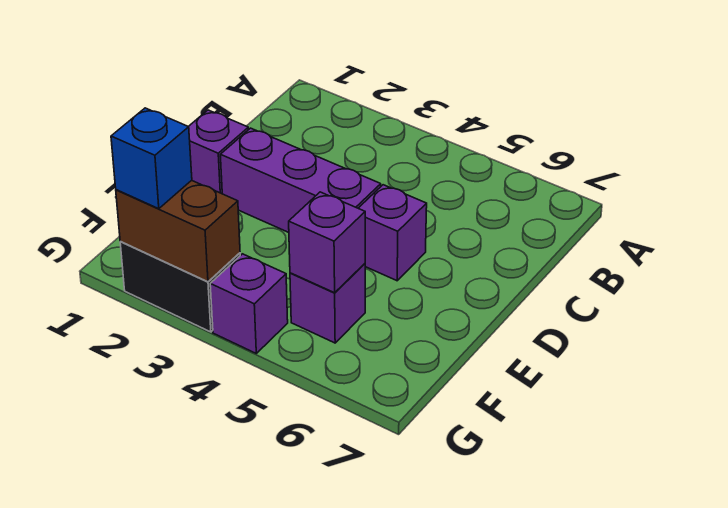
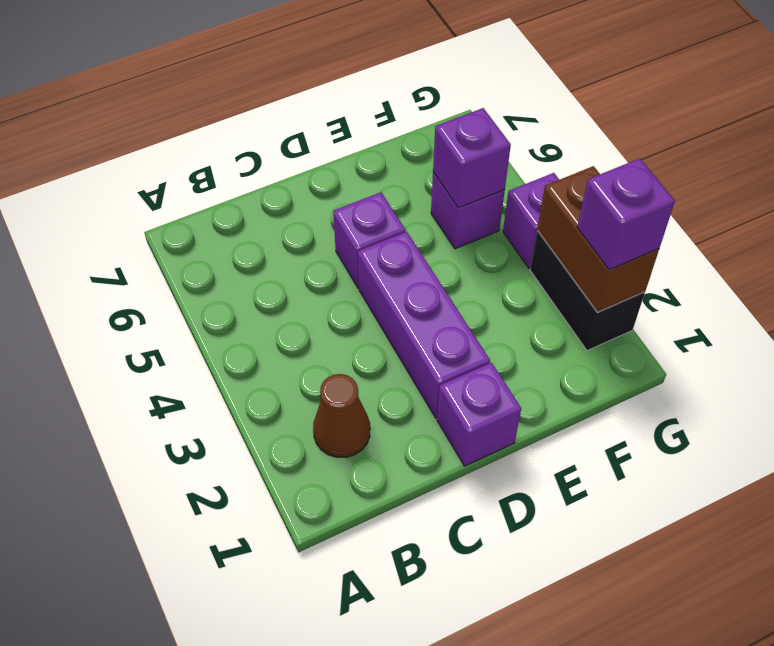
none -> brown 1x1 cone [313,374,370,457]
blue 1x1 brick [111,108,192,209] -> purple 1x1 brick [577,158,675,270]

